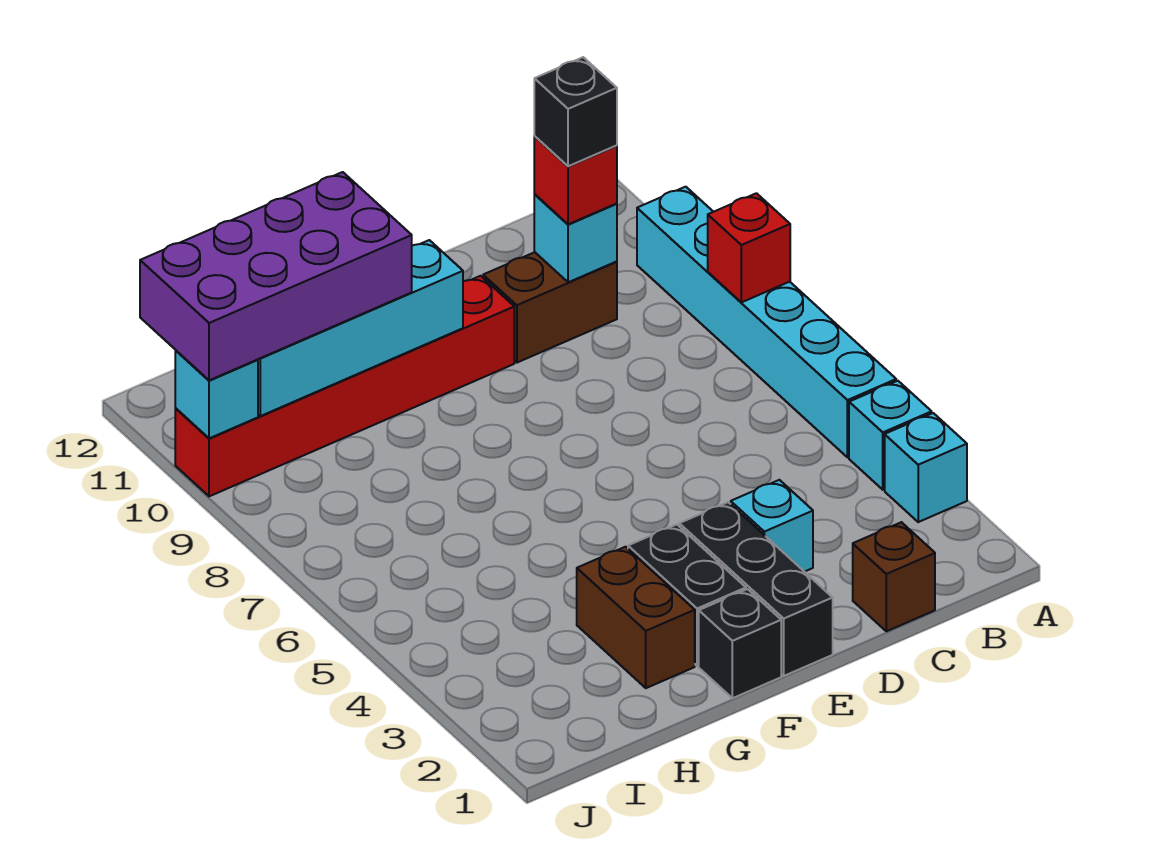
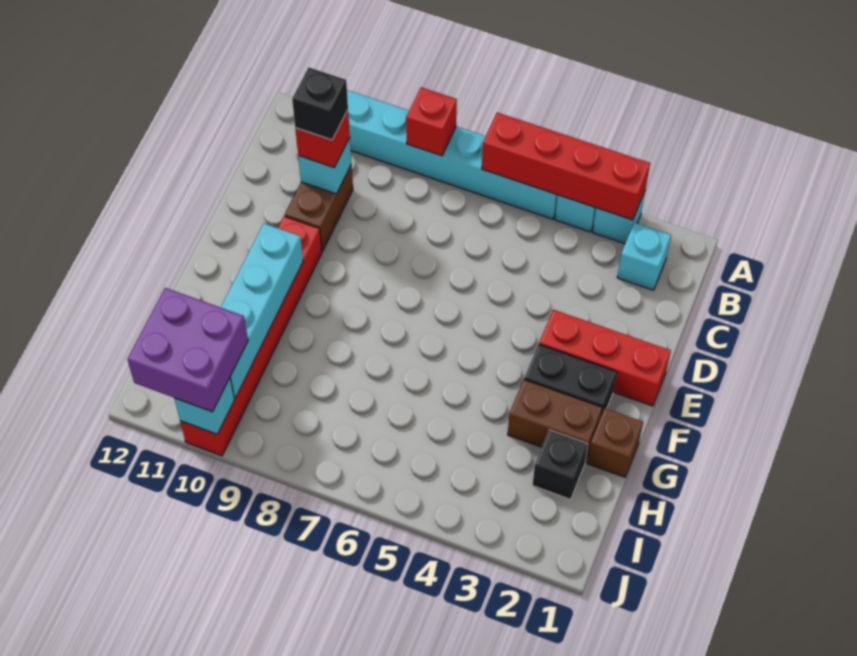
none -> red 1x4 brick [482,112,650,220]
brown 1x1 brick [853,522,935,631] -> brown 1x1 brick moved to [587,408,643,477]
cyan 1x1 brick [731,480,813,572] -> cyan 1x1 brick moved to [617,223,671,290]
black 1x3 brick [679,502,833,676] -> red 1x3 brick [539,310,671,406]
black 1x1 brick [699,589,781,698] -> black 1x1 brick moved to [533,430,588,499]
purple 2x4 brick [140,172,412,380] -> purple 2x2 brick [127,288,248,412]

